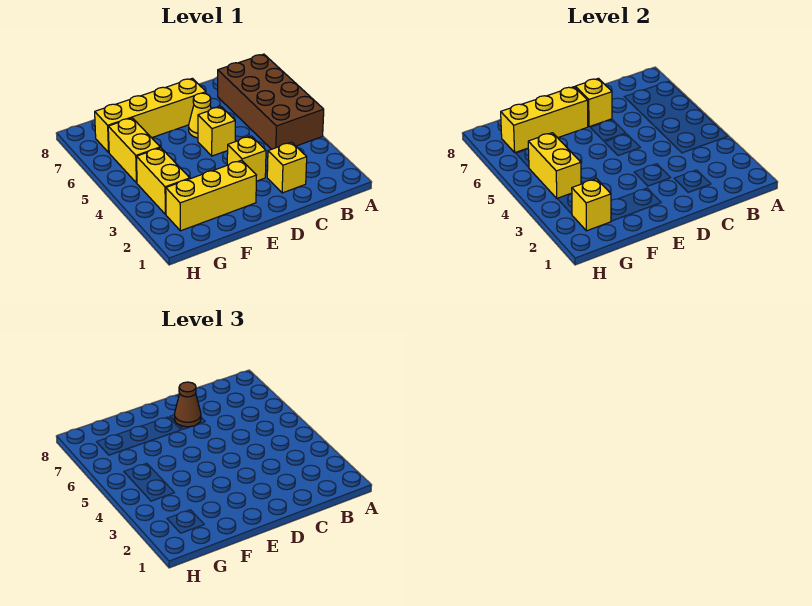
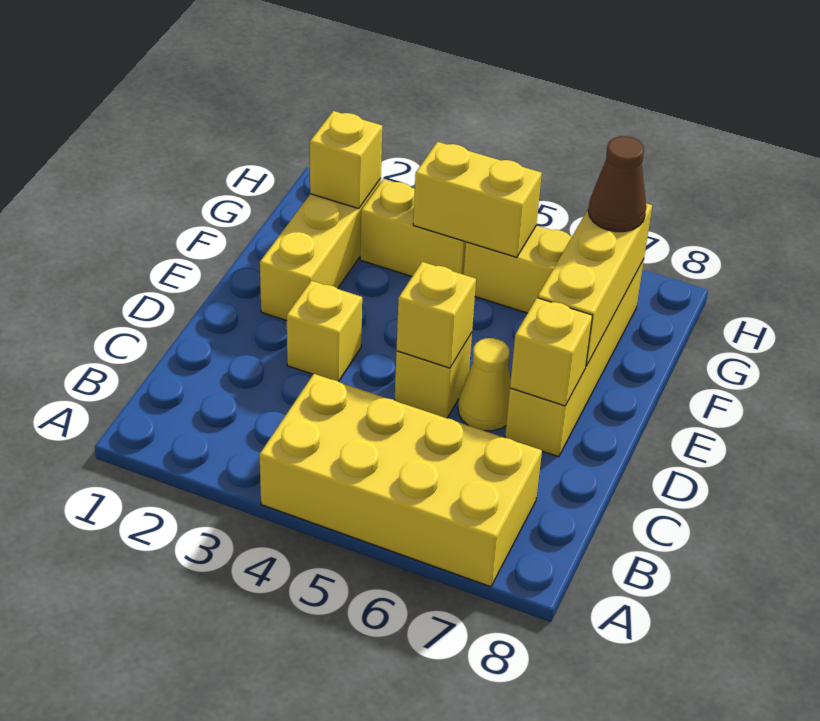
brown 2x4 brick [218,54,324,149] -> yellow 2x4 brick [260,374,542,587]
yellow 1x1 brick [267,142,307,193] -> yellow 1x1 brick moved to [396,262,476,368]
brown 1x1 cone [174,382,201,427] -> brown 1x1 cone moved to [588,136,646,232]

